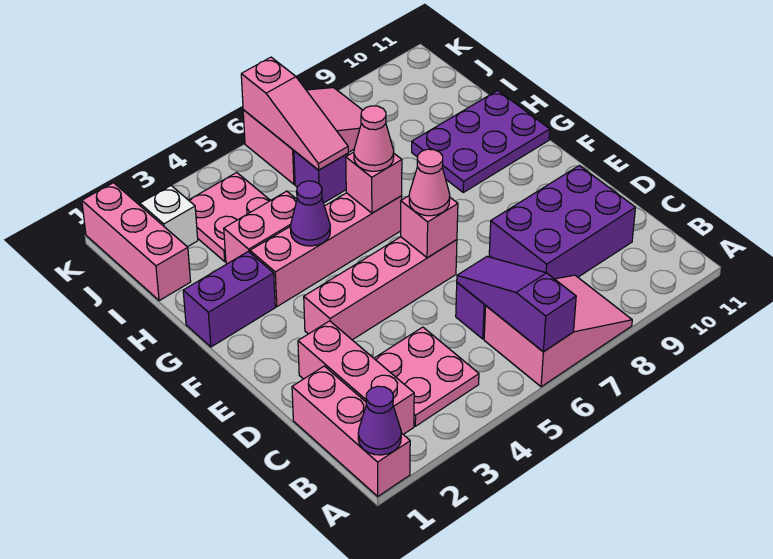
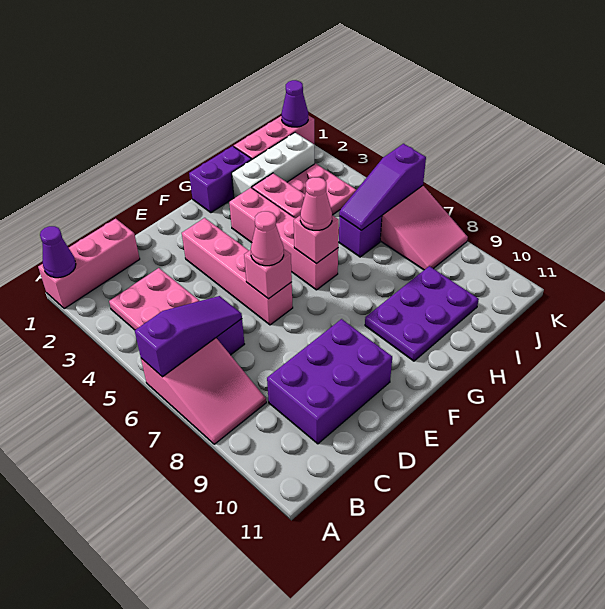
pink 1x3 brick [298,321,414,434] -> none
purple 2x3 brick [489,166,635,279] -> purple 2x3 brick turned to [267,319,392,444]
purple 1x2 brick [183,251,275,347] -> purple 1x2 brick turned to [189,146,252,213]
purple 1x1 cone [290,181,330,246] -> purple 1x1 cone moved to [281,80,308,127]
purple 2x3 plate [412,90,550,192] -> purple 2x3 plate turned to [365,266,479,361]
pink 1x3 slope [241,57,348,170] -> purple 1x3 slope [339,144,426,230]
white 1x1 brick [140,186,198,247] -> white 1x3 brick [232,133,315,198]

